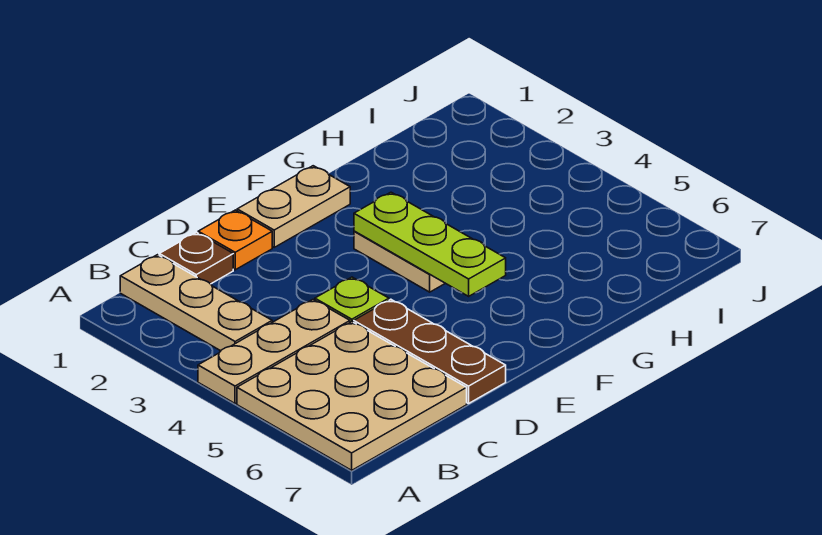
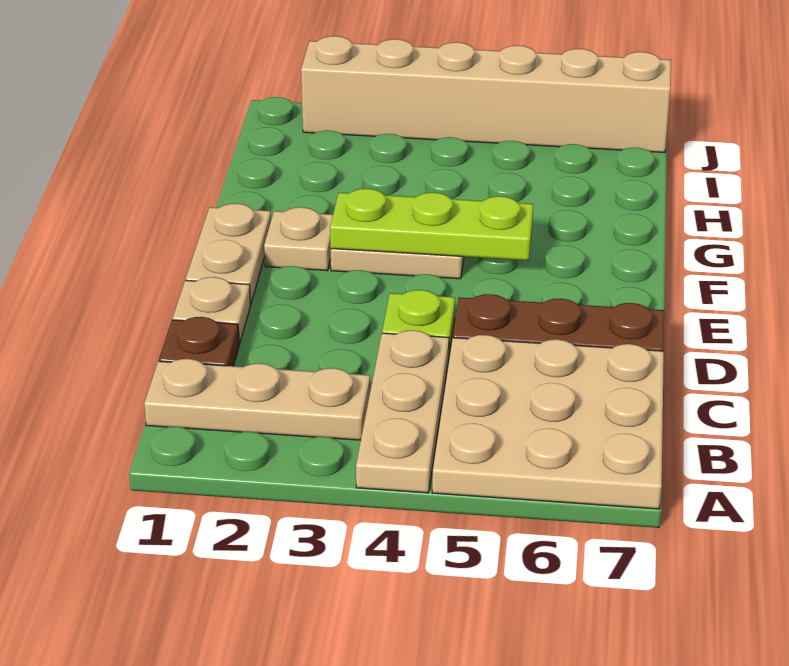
orange 1x1 plate [198,210,272,270] -> tan 1x1 plate [173,277,251,344]
none -> tan 1x1 plate [264,207,333,271]
none -> tan 1x6 brick [301,36,671,152]

